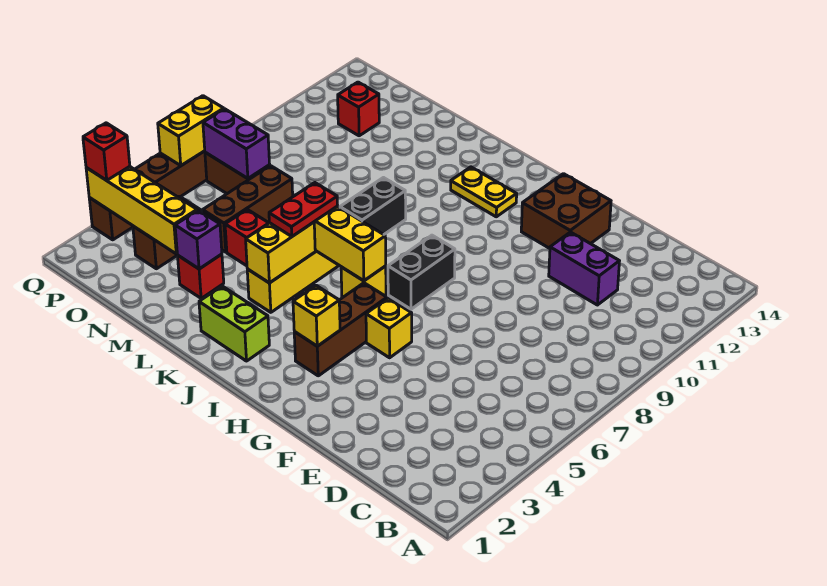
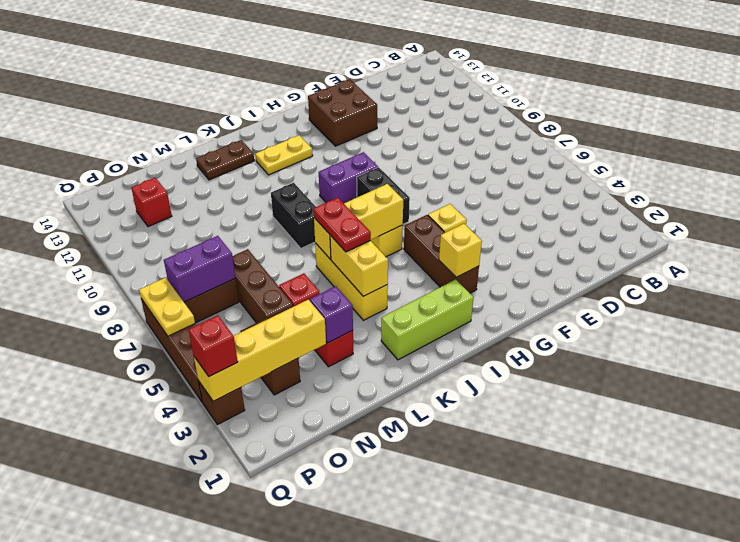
purple 1x2 brick [549,232,619,305] -> purple 1x2 brick moved to [319,152,378,203]
lime 1x2 brick [199,286,269,361] -> lime 1x3 brick [381,279,474,360]
none -> brown 1x2 plate [196,140,254,180]
yellow 1x2 brick [158,96,224,165] -> yellow 1x2 plate [139,278,195,336]

